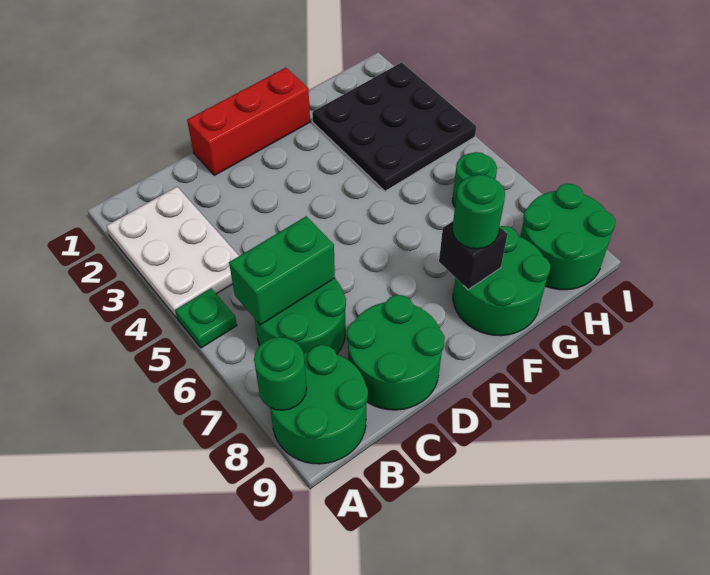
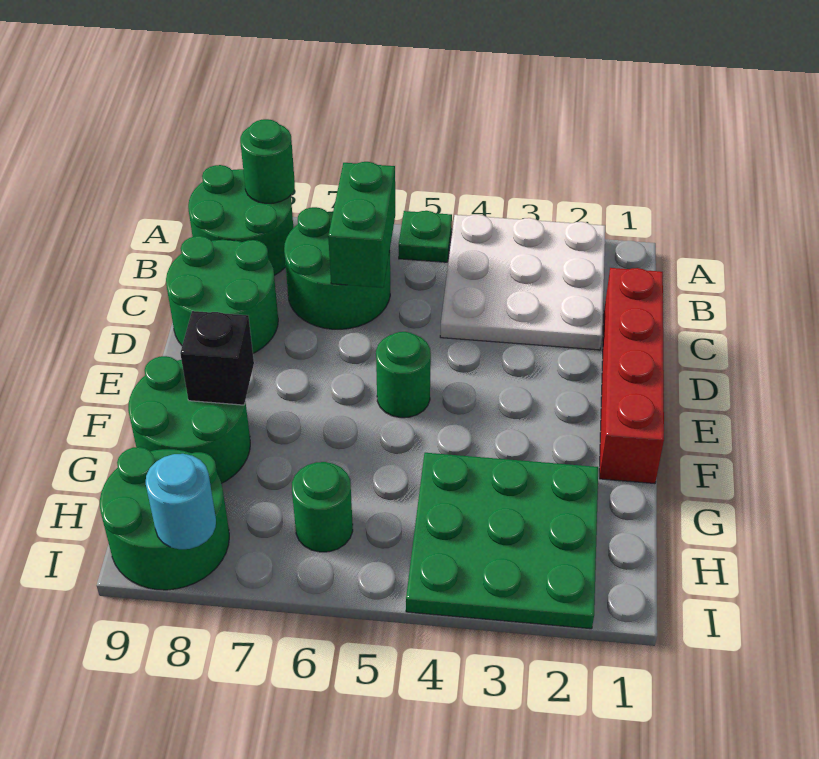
white 2x3 plate [106,187,239,318] -> white 3x3 plate [440,214,605,350]
red 1x3 brick [187,68,310,175] -> red 1x4 brick [599,268,664,484]
green 1x1 round brick [452,175,505,249] -> green 1x1 round brick moved to [376,332,431,418]
black 3x3 plate [312,62,476,191] -> green 3x3 plate [406,453,598,629]
none -> cyan 1x1 round brick [146,454,216,549]

